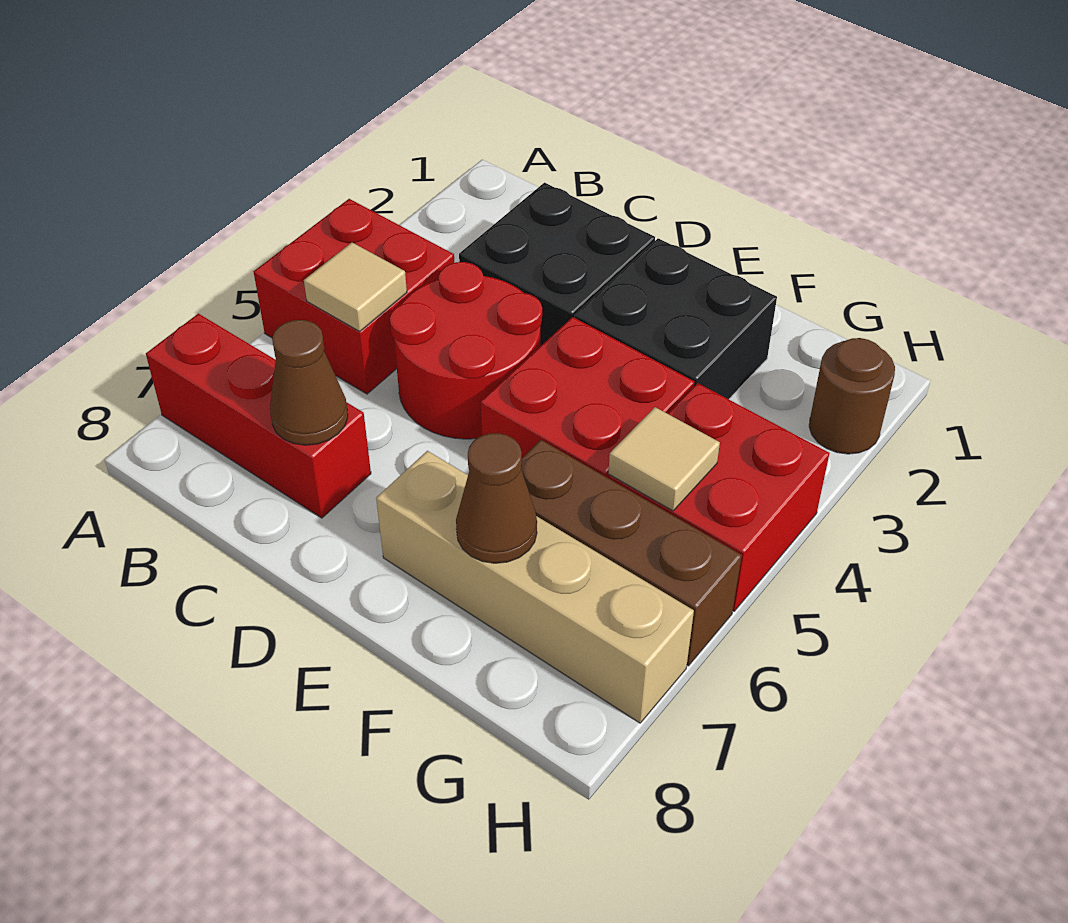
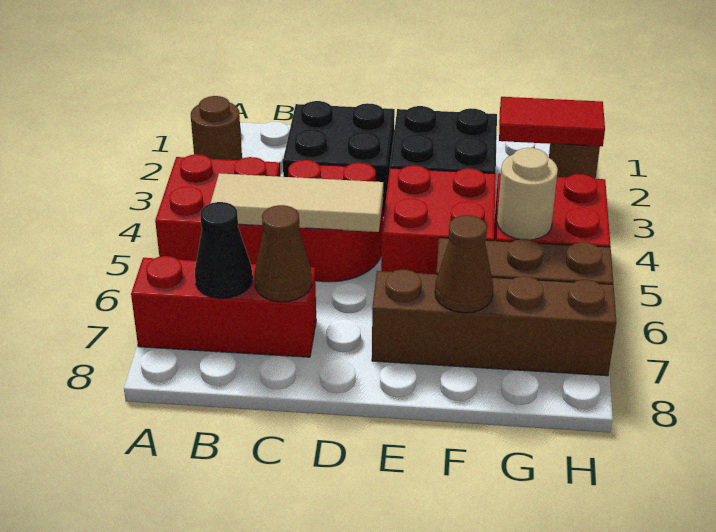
none -> brown 1x1 round brick [191,96,242,160]
tan 1x1 tile [304,243,407,331] -> tan 1x3 tile [211,173,383,232]
none -> black 1x1 cone [195,202,252,298]
tan 1x4 brick [376,451,694,723] -> brown 1x4 brick [372,269,616,376]
none -> red 1x2 tile [499,97,605,146]
tan 1x1 tile [609,407,720,511] -> tan 1x1 round brick [497,148,558,240]

